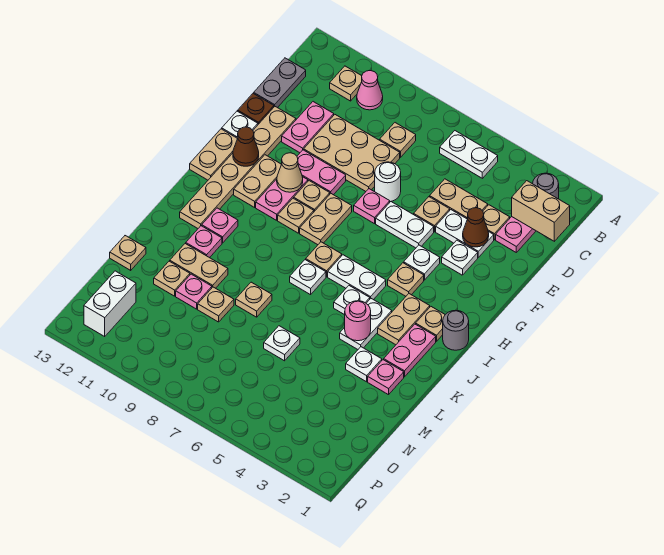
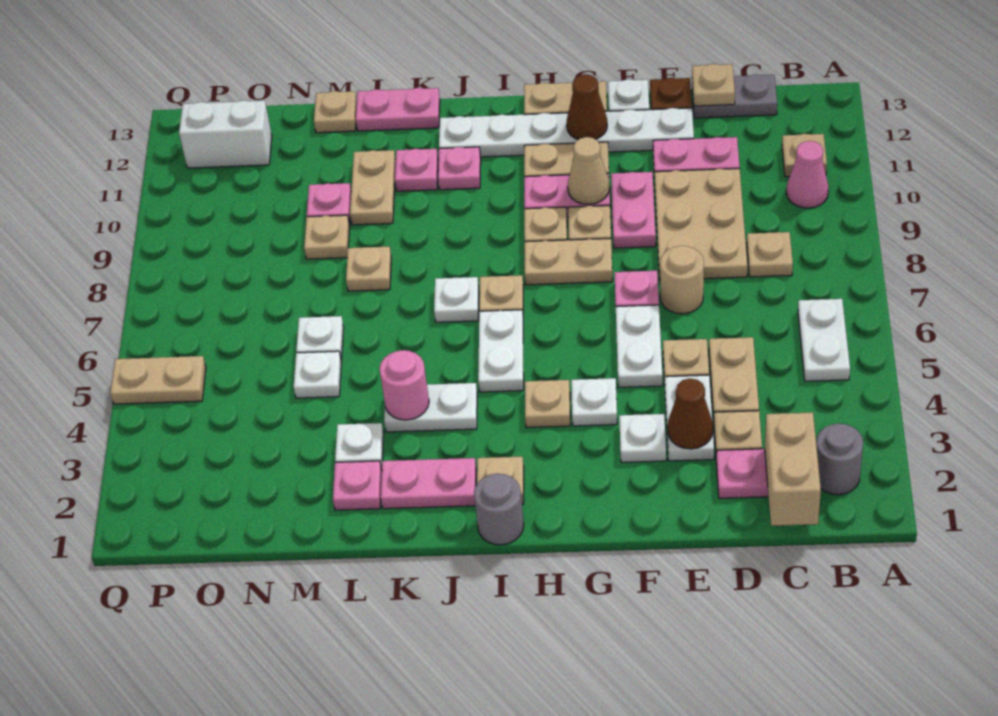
white 1x1 round brick [375,162,401,202] -> tan 1x1 round brick [660,246,704,314]
tan 1x6 plate [180,107,296,228] -> white 1x6 plate [439,108,694,157]
tan 1x2 plate [378,294,430,345] -> tan 1x2 plate moved to [110,356,206,404]
white 1x1 plate [334,286,370,315] -> white 1x1 plate moved to [294,351,341,398]
none -> pink 1x2 plate [356,88,440,131]
tan 1x1 plate [154,261,190,296] -> tan 1x1 plate moved to [692,64,735,106]

